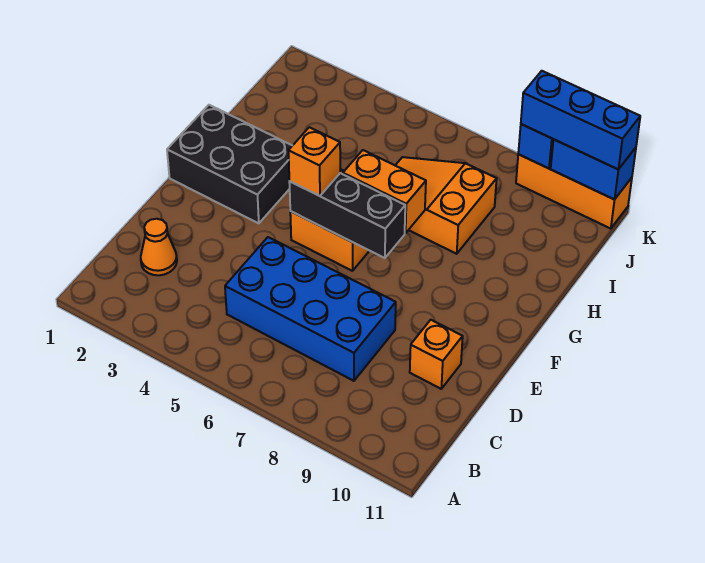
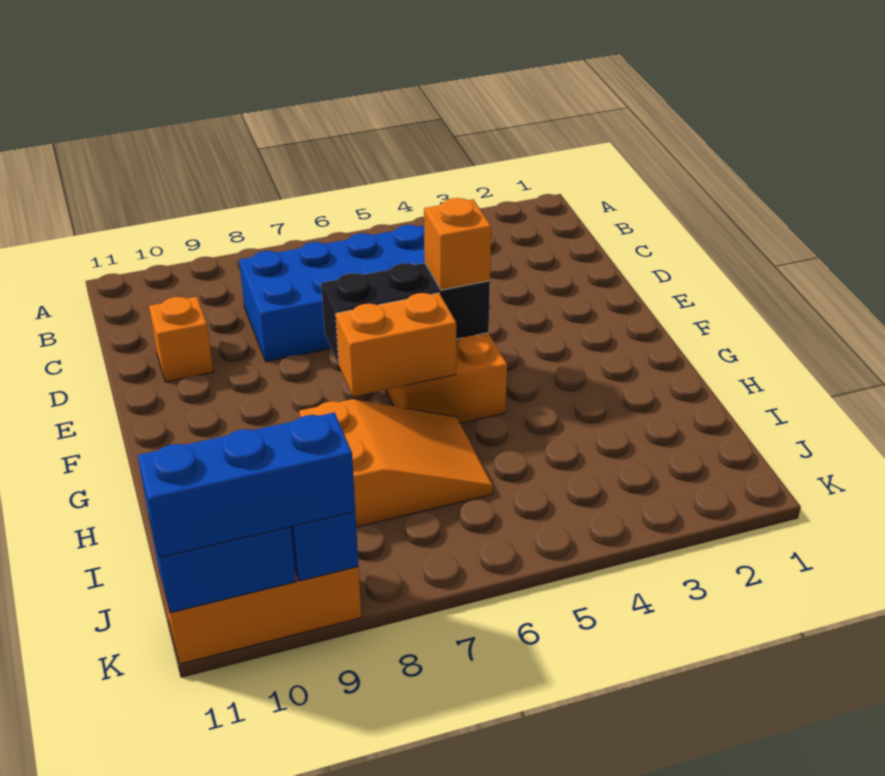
orange 1x1 cone [141,219,177,275] -> none
black 2x3 brick [167,105,292,223] -> none

